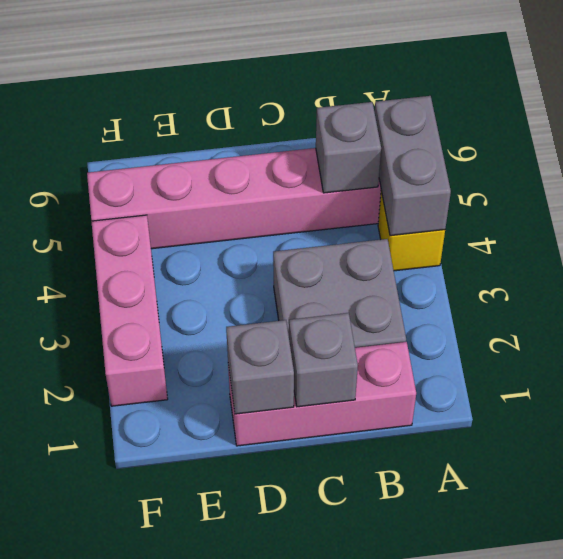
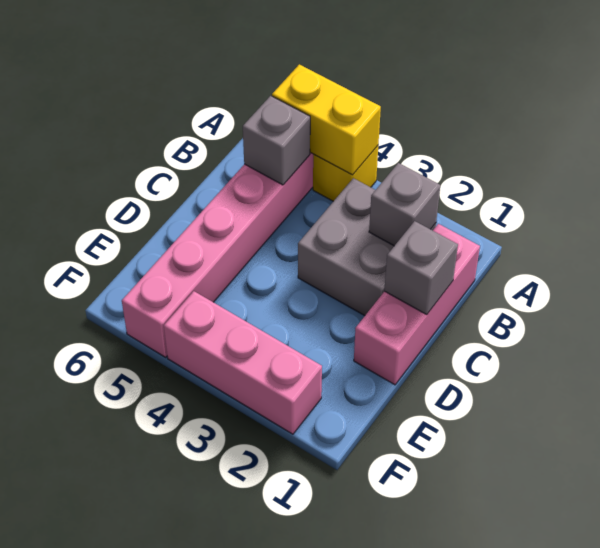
grey 1x2 brick [375,96,451,236] -> yellow 1x2 brick [272,64,381,175]
grey 1x1 brick [226,320,294,414] -> grey 1x1 brick moved to [369,163,440,246]

